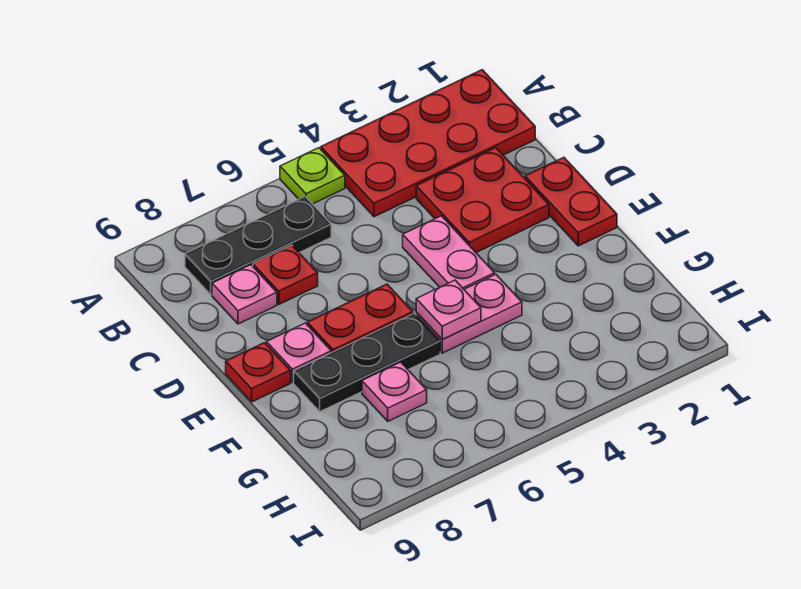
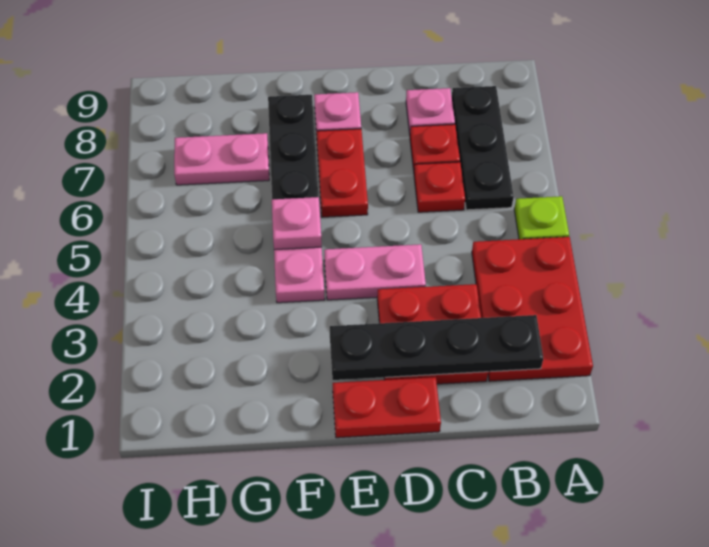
red 2x4 plate [321,70,535,217] -> red 2x3 plate [472,237,593,381]
none -> black 1x4 plate [330,315,543,380]
red 1x1 plate [226,343,291,402] -> red 1x1 plate moved to [414,162,465,212]
pink 1x1 plate [362,362,427,421] -> pink 1x2 plate [174,133,269,185]

